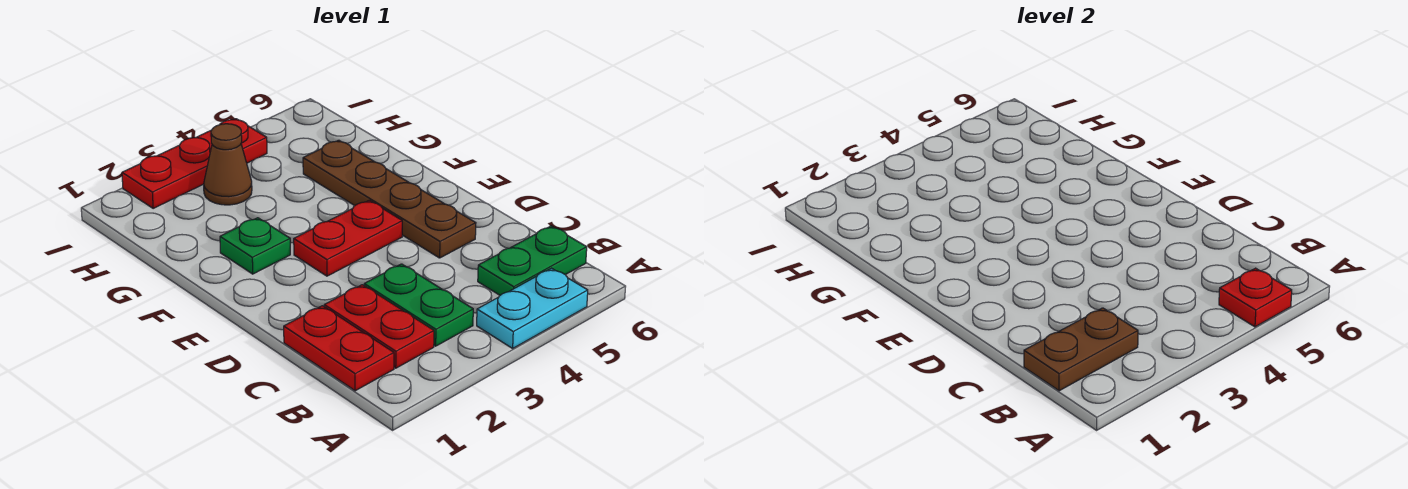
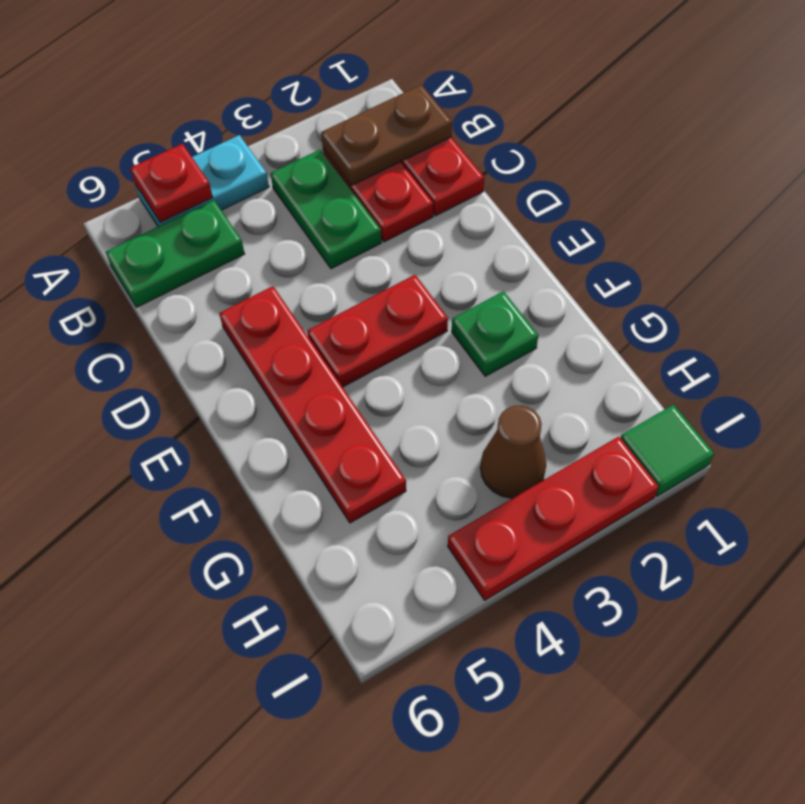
brown 1x4 plate [303,140,476,258] -> red 1x4 plate [219,286,406,523]
none -> green 1x1 tile [621,405,714,496]

